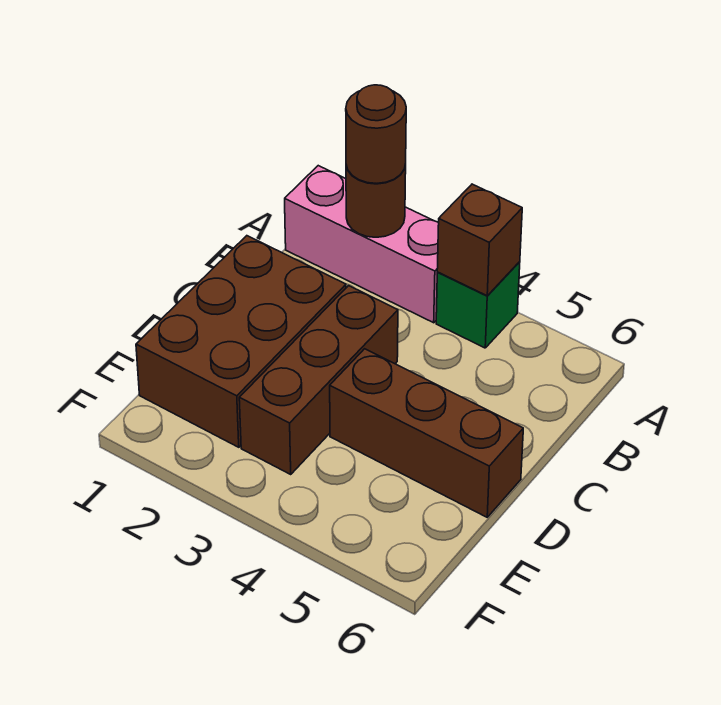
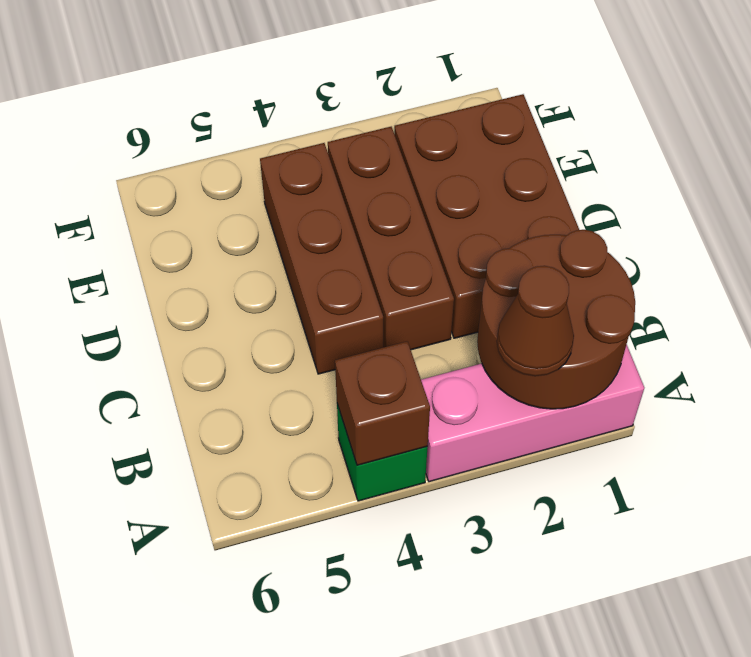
brown 1x1 round brick [346,164,406,237] -> brown 2x2 round brick [477,230,635,409]
brown 1x1 round brick [346,85,406,183] -> brown 1x1 cone [497,266,574,376]
brown 1x3 brick [330,349,523,517] -> brown 1x3 brick turned to [260,143,383,374]

